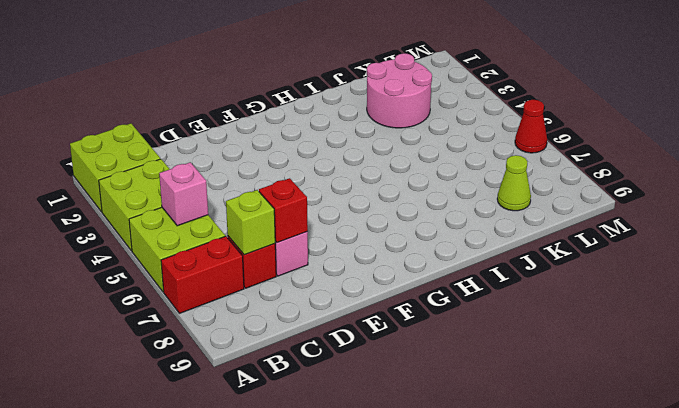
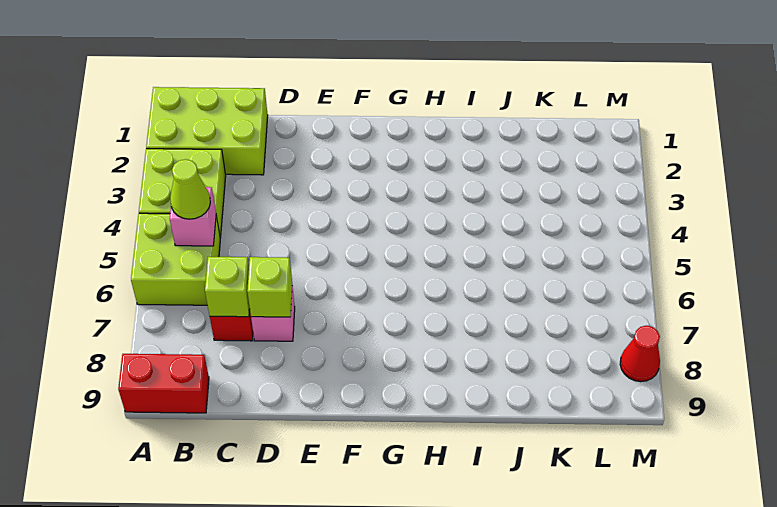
lime 2x2 brick [70,123,160,212] -> lime 2x3 brick [146,87,268,175]
red 1x2 brick [161,236,244,313] -> red 1x2 brick moved to [118,354,209,413]
red 1x1 brick [259,178,308,243] -> lime 1x1 brick [247,257,292,317]
pink 2x2 round brick [367,53,432,128] -> none
lime 1x1 cone [497,155,531,211] -> lime 1x1 cone moved to [170,159,210,219]
red 1x1 cone [515,100,547,153] -> red 1x1 cone moved to [620,326,660,382]

